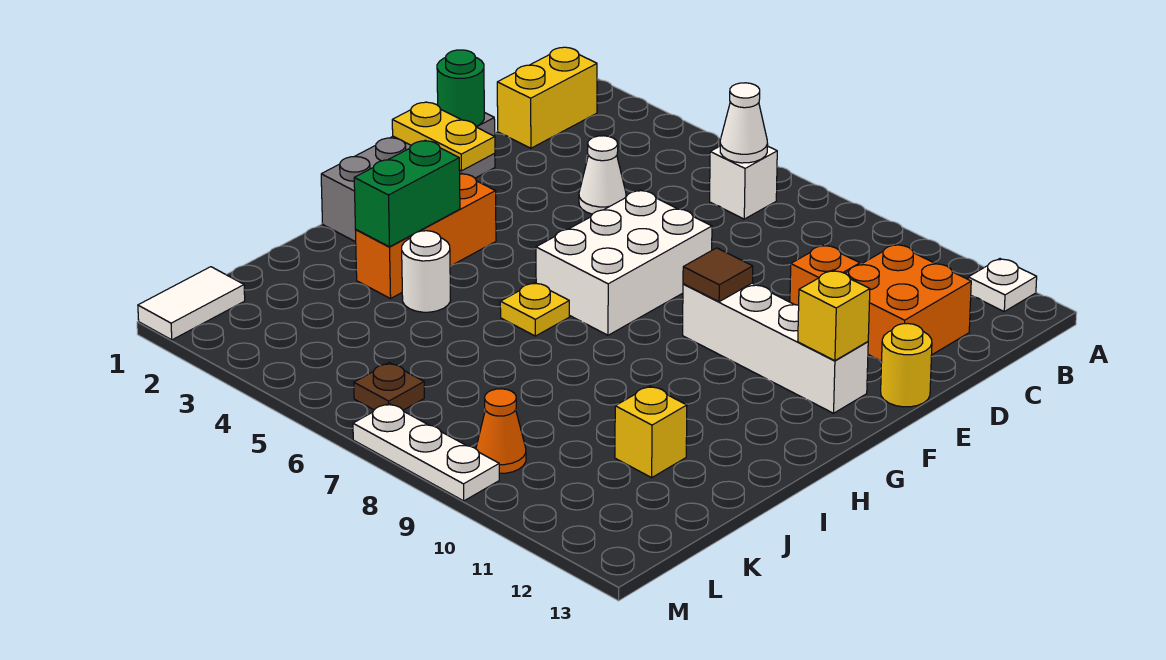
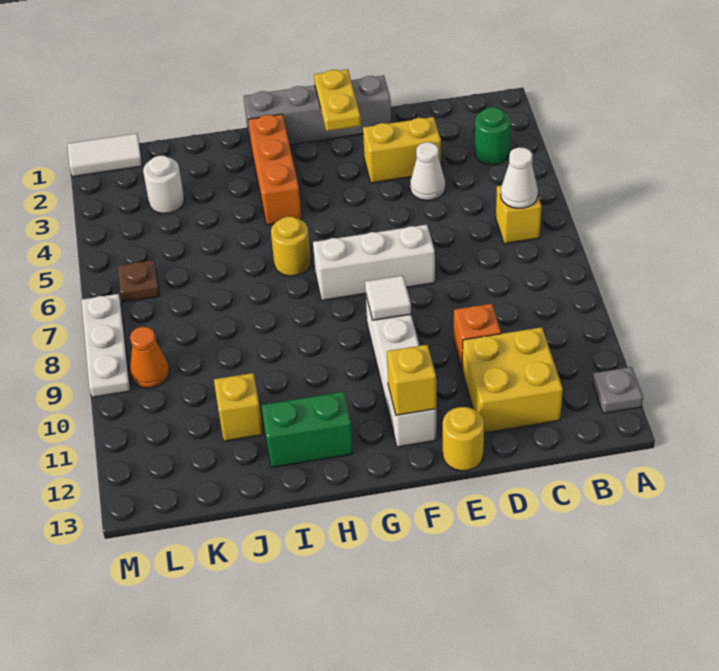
white 1x1 plate [968,259,1037,311] -> grey 1x1 plate [592,367,643,413]
yellow 1x2 brick [497,47,597,148] -> yellow 1x2 brick moved to [363,117,441,183]
white 1x1 brick [710,146,777,219] -> yellow 1x1 brick [496,185,542,244]
orange 2x2 brick [845,244,971,361] -> yellow 2x2 brick [462,327,563,433]
green 1x1 round brick [437,50,484,126] -> green 1x1 round brick moved to [475,107,510,165]
white 2x3 brick [536,190,712,335] -> white 1x3 brick [313,225,435,301]
brown 1x1 tile [683,248,753,302] -> white 1x1 tile [365,276,411,320]
orange 1x3 brick [356,173,496,299] -> orange 1x3 brick turned to [248,114,302,225]
green 1x2 brick [354,140,460,247] -> green 1x2 brick moved to [261,392,353,468]
yellow 1x1 plate [500,283,569,336] -> yellow 1x1 round brick [271,217,311,276]
white 1x1 round brick [402,231,450,312] -> white 1x1 round brick moved to [143,156,184,214]

